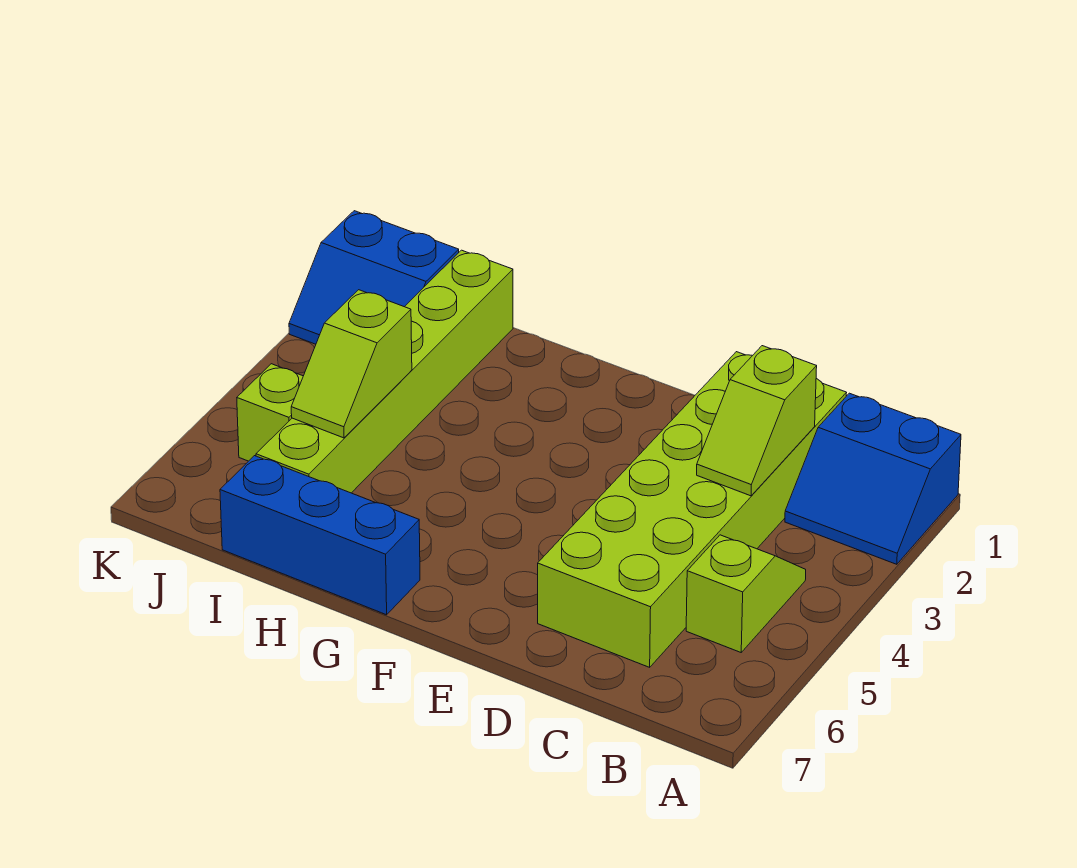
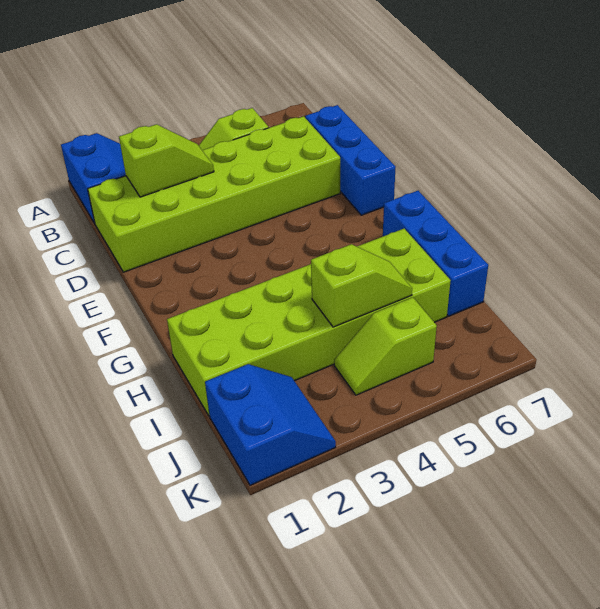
none -> blue 1x3 brick [305,105,395,215]
lime 1x6 brick [256,250,513,493] -> lime 2x6 brick [167,229,451,416]

